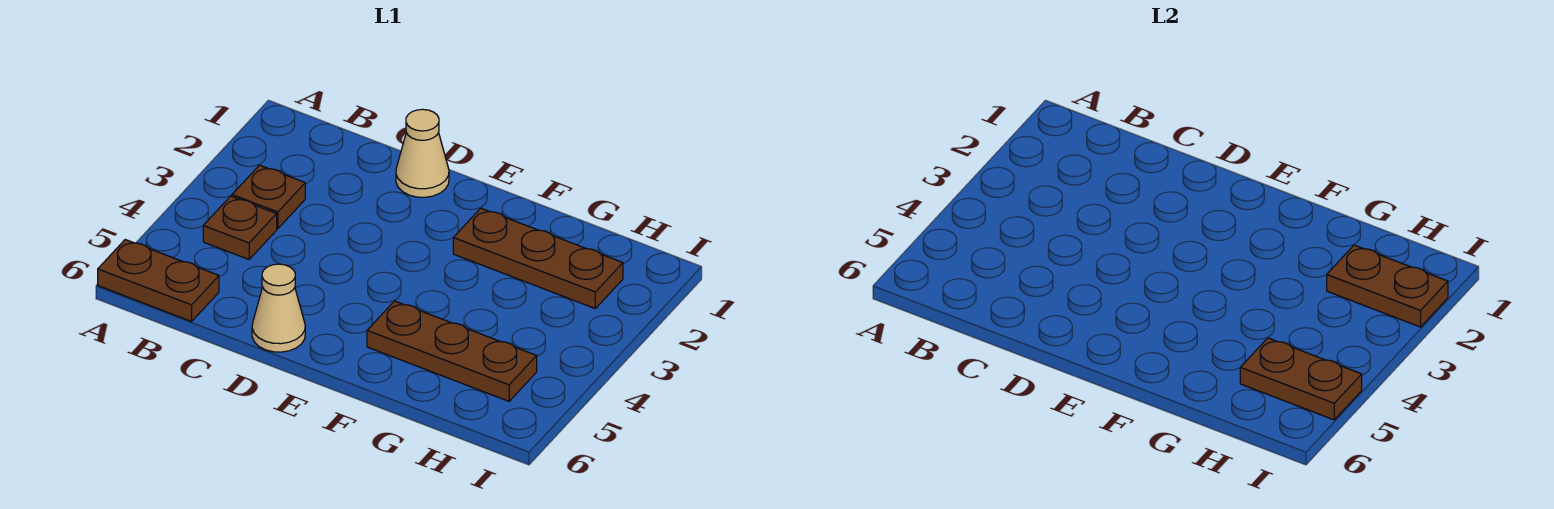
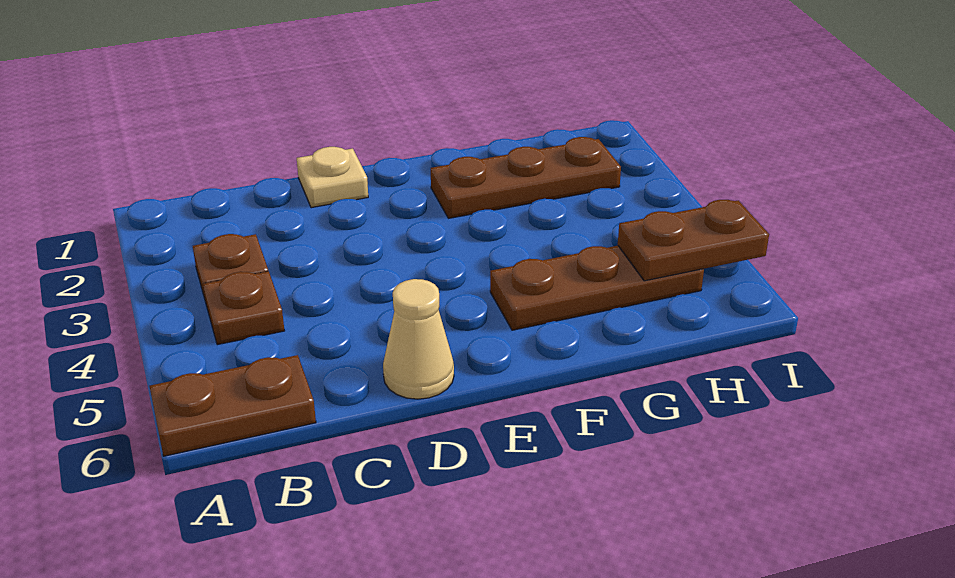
tan 1x1 cone [396,109,449,197] -> tan 1x1 plate [297,147,368,208]
brown 1x2 plate [1327,245,1448,327] -> none

